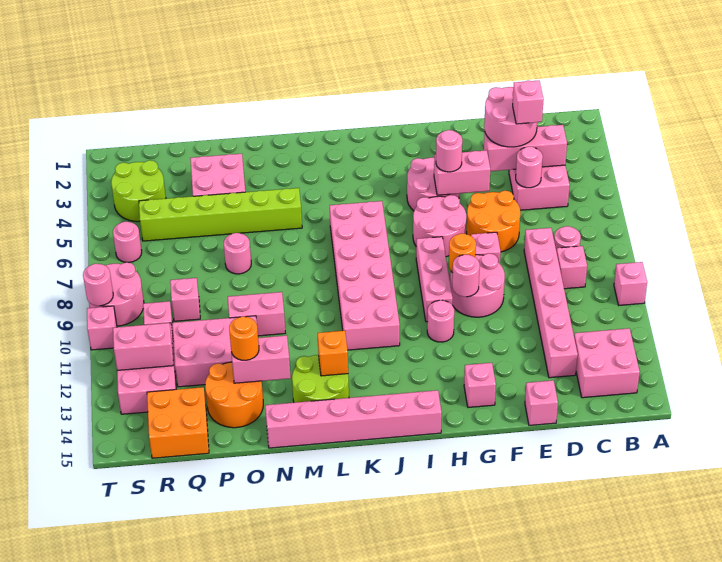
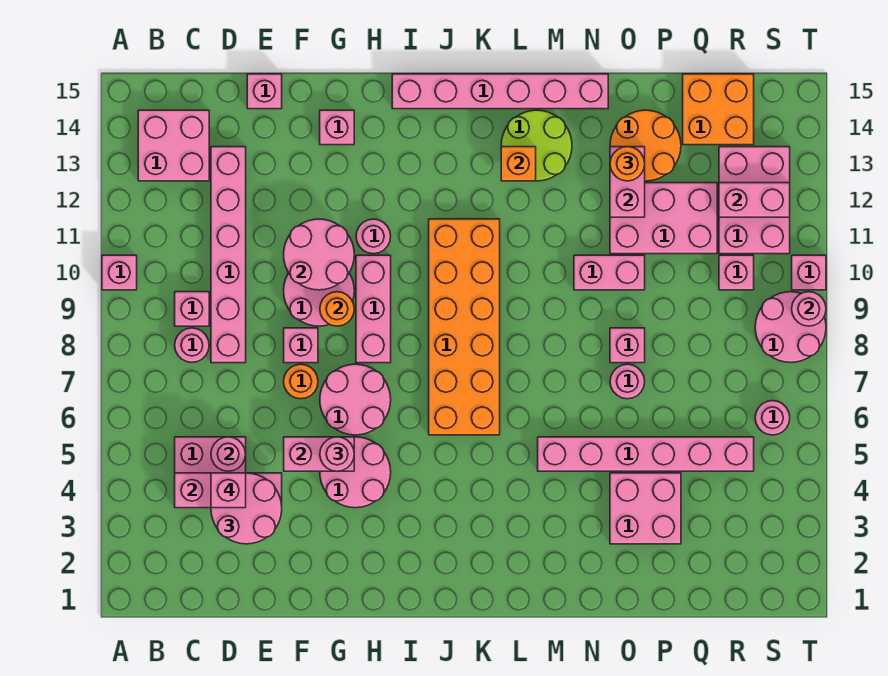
orange 2x2 round brick [467,191,520,252] -> orange 1x1 round brick [284,364,318,399]
pink 1x1 round brick [452,254,480,297] -> pink 2x2 round brick [284,219,354,290]
pink 2x6 brick [330,201,400,350] -> orange 2x6 brick [429,219,500,435]
lime 1x6 brick [139,188,302,241] -> pink 1x6 brick [538,437,754,471]
pink 1x2 brick [231,336,291,383] -> pink 1x2 brick turned to [610,147,645,217]
pink 1x1 brick [170,278,200,321] -> pink 1x1 brick moved to [610,328,645,363]
lime 2x2 round brick [111,160,166,222] -> none

